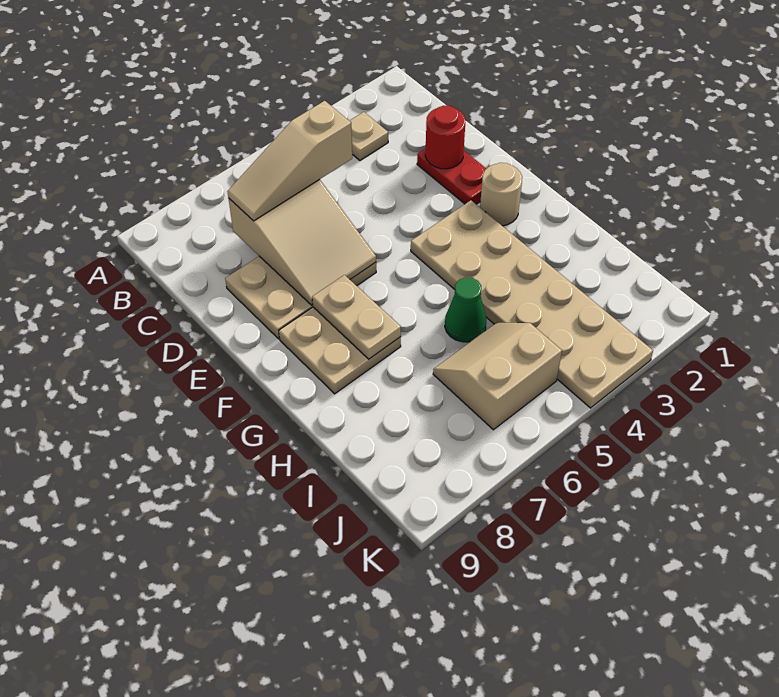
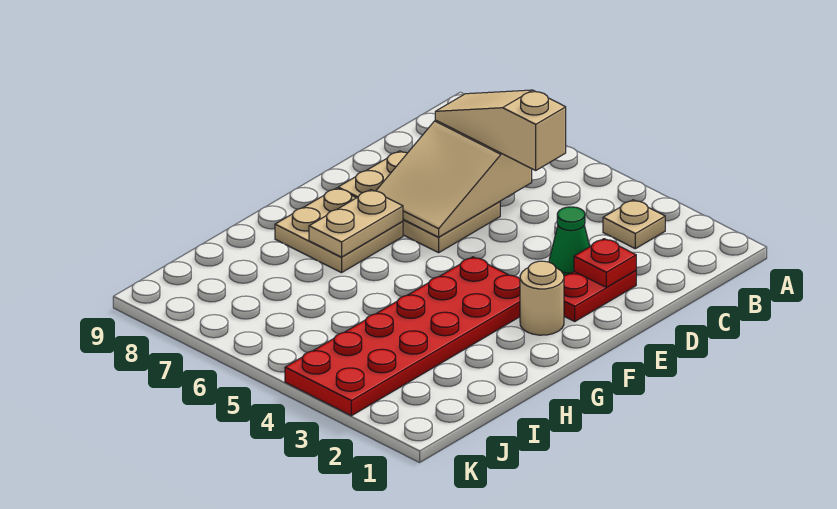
red 1x1 round brick [425,106,466,169] -> red 1x1 plate [574,239,636,287]
tan 2x6 plate [411,200,653,408] -> red 2x6 plate [285,257,520,416]
green 1x1 cone [445,277,486,342] -> green 1x1 cone moved to [549,207,590,276]
tan 2x2 slope [433,323,562,430] -> none

